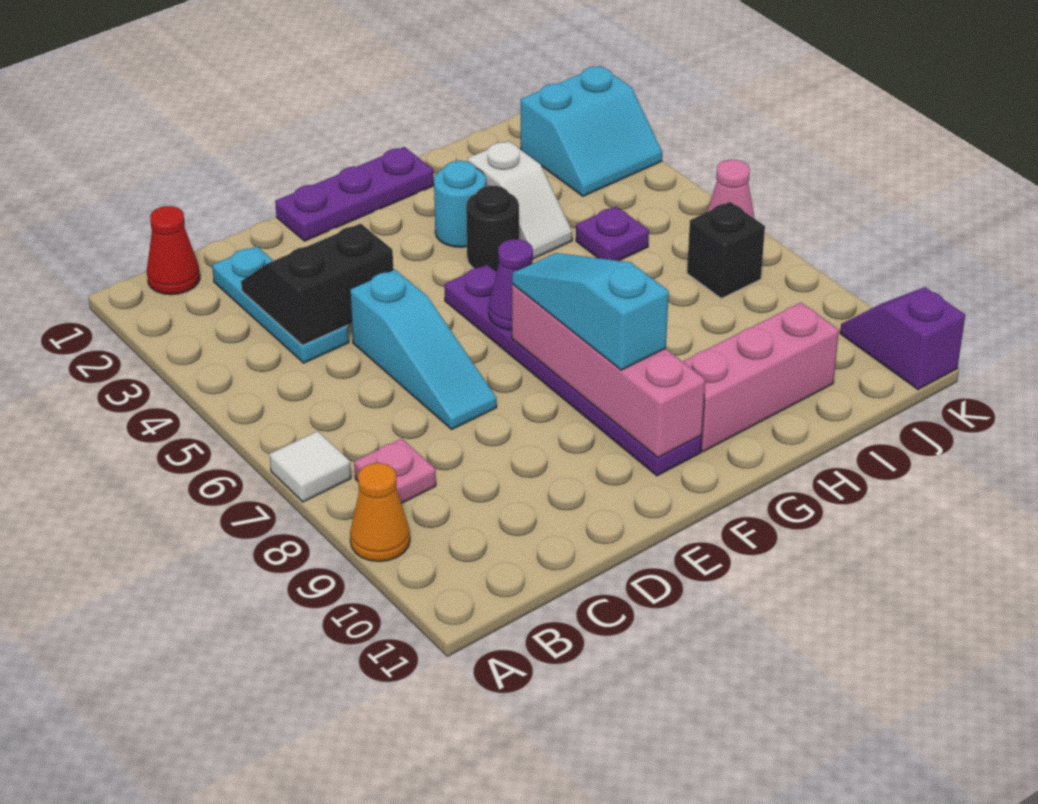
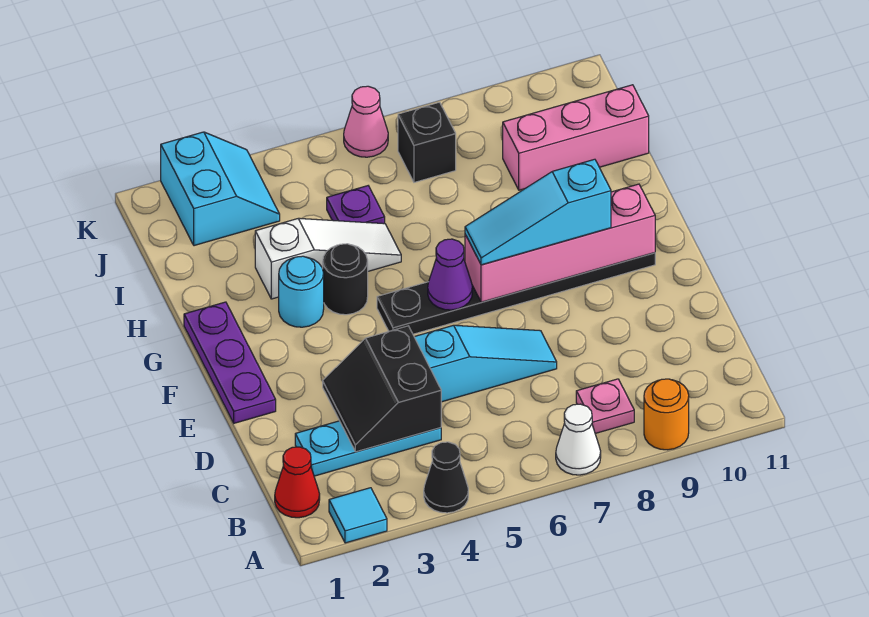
none -> cyan 1x1 tile [329,488,387,543]
none -> black 1x1 cone [424,442,468,513]
white 1x1 tile [270,431,351,502] -> white 1x1 cone [556,404,601,475]
orange 1x1 cone [350,463,410,562] -> orange 1x1 round brick [644,379,689,450]
purple 1x6 plate [444,265,702,476] -> black 1x6 plate [377,253,655,334]
pink 1x3 brick [682,303,839,452] -> pink 1x3 brick turned to [503,85,649,190]
white 1x2 slope [468,141,572,259] -> white 1x3 slope [255,218,401,299]
purple 1x2 slope [840,287,965,390] -> none

